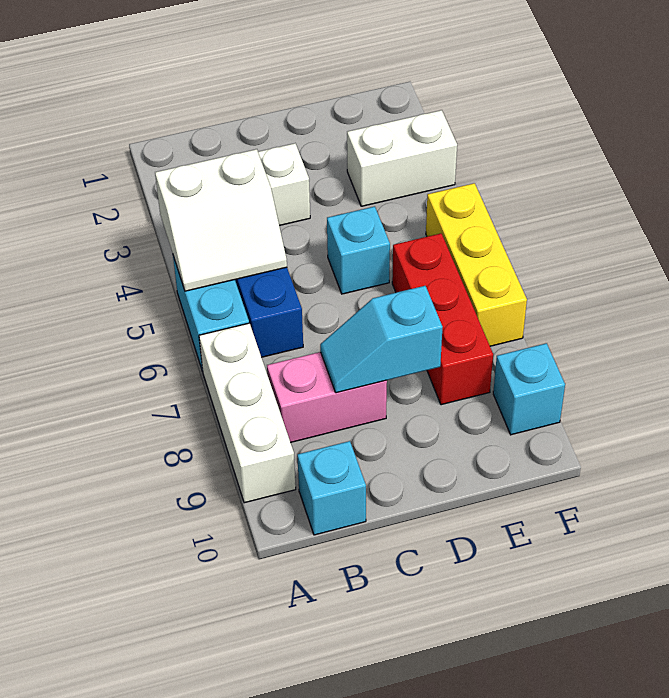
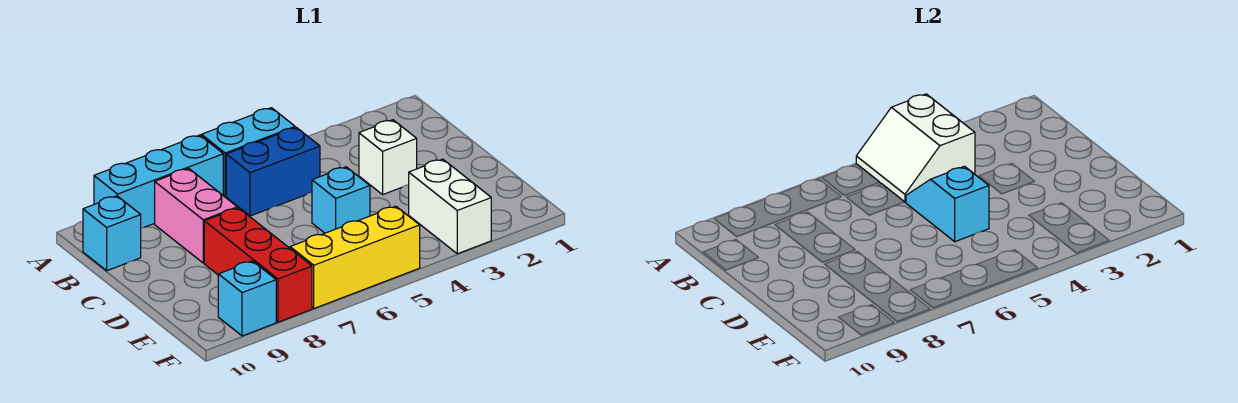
white 1x3 brick [199,323,296,503] -> cyan 1x3 brick [94,135,223,228]
cyan 1x2 slope [320,286,443,393] -> cyan 1x2 slope moved to [906,166,989,242]
red 1x3 brick [392,233,493,405] -> red 1x3 brick turned to [204,208,312,322]

